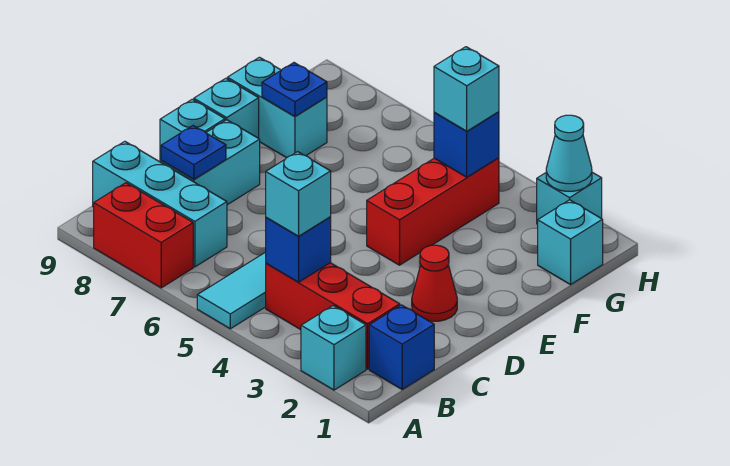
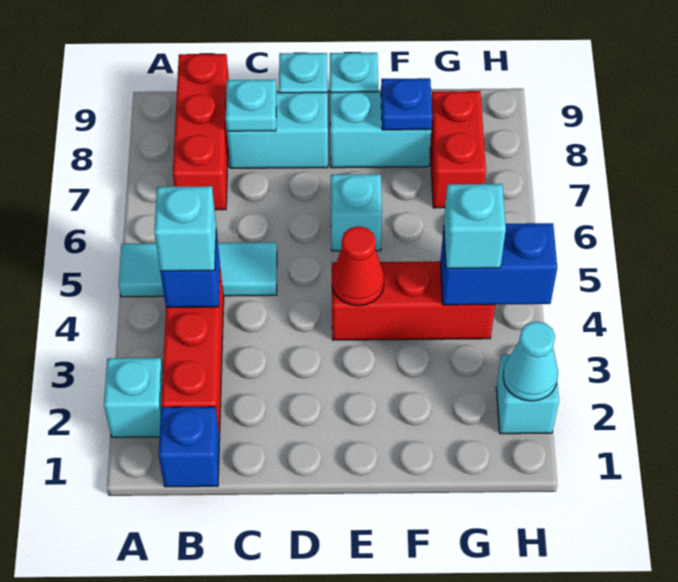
red 1x2 brick [94,183,193,288] -> red 1x2 brick moved to [430,91,486,208]
cyan 1x3 brick [93,141,227,267] -> red 1x3 brick [173,54,229,210]
blue 1x1 plate [161,126,226,179] -> cyan 1x1 plate [226,80,276,131]
red 1x1 cone [412,245,457,321] -> red 1x1 cone moved to [332,226,384,306]
cyan 1x2 brick [227,57,327,158] -> cyan 1x2 brick turned to [330,92,431,168]
cyan 1x1 brick [538,200,603,285] -> cyan 1x1 brick moved to [331,174,382,251]
blue 1x1 brick [434,112,499,177] -> blue 1x2 brick [441,223,557,305]

